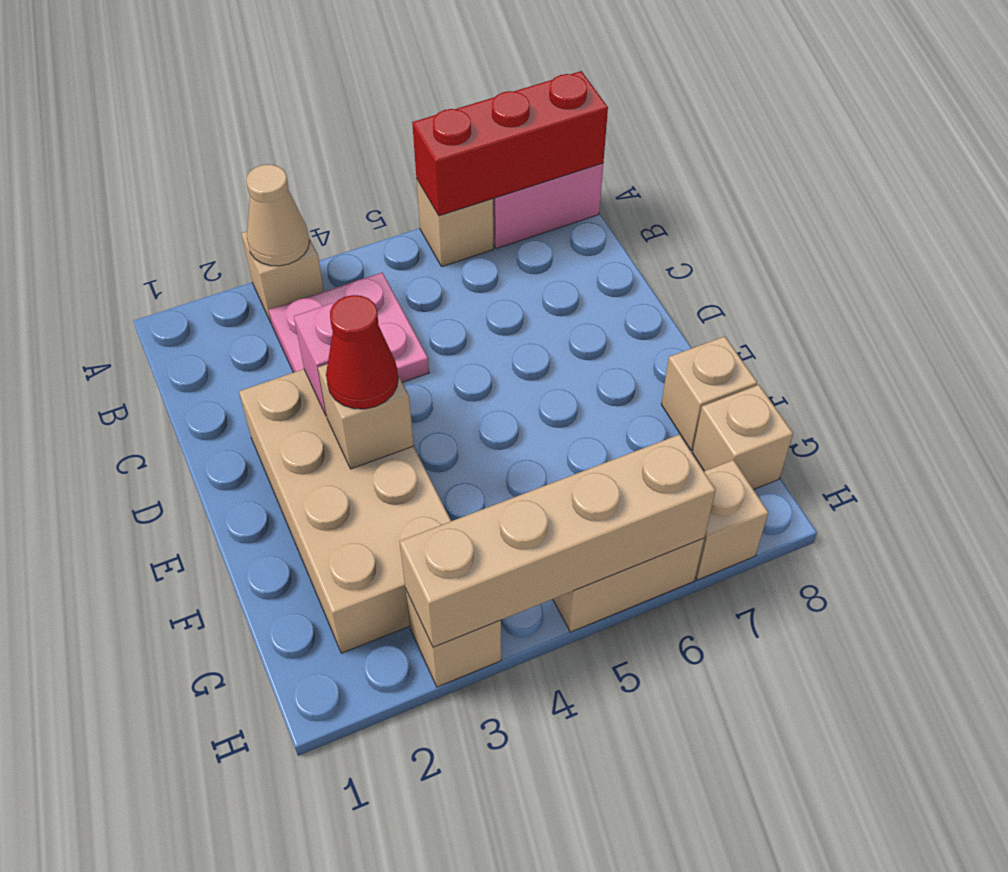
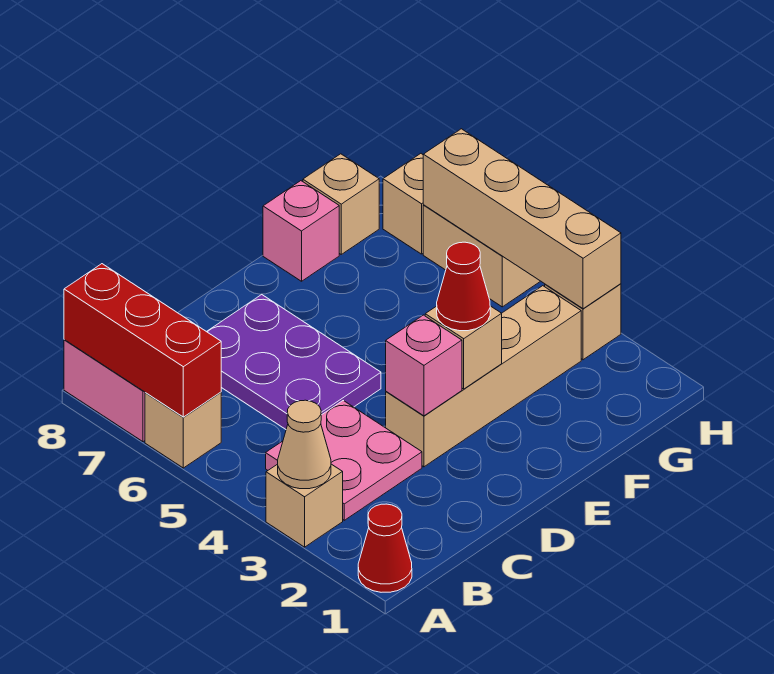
none -> red 1x1 cone [358,504,412,592]
none -> purple 2x3 plate [207,295,381,429]
tan 2x4 brick [239,369,451,653] -> tan 1x4 brick [386,286,581,467]
tan 1x1 brick [661,336,757,450] -> pink 1x1 brick [263,181,339,281]

